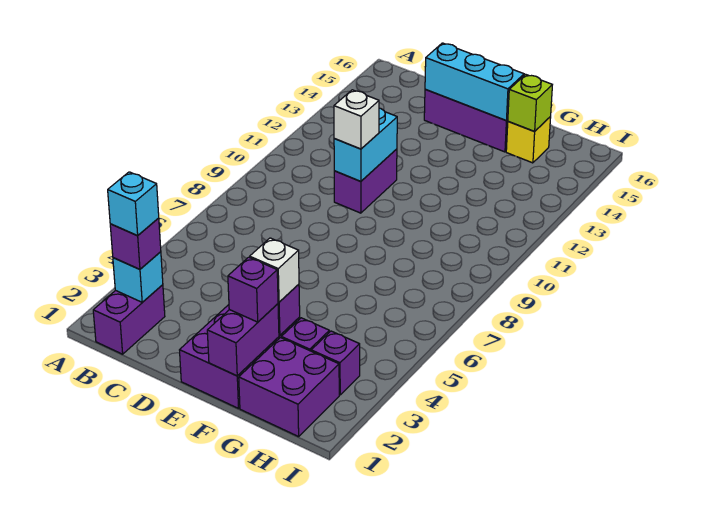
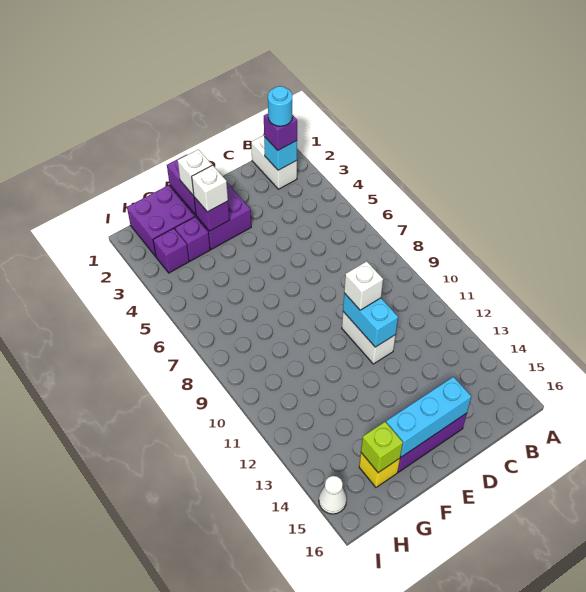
purple 1x2 brick [93,285,165,354] -> white 1x2 brick [251,135,297,189]
cyan 1x1 brick [108,172,159,236] -> cyan 1x1 round brick [268,86,292,126]
purple 1x2 brick [334,149,397,213] -> white 1x2 brick [342,312,396,364]
purple 1x1 brick [228,257,278,322] -> white 1x1 brick [178,149,212,195]
none -> white 1x1 cone [319,476,347,514]

